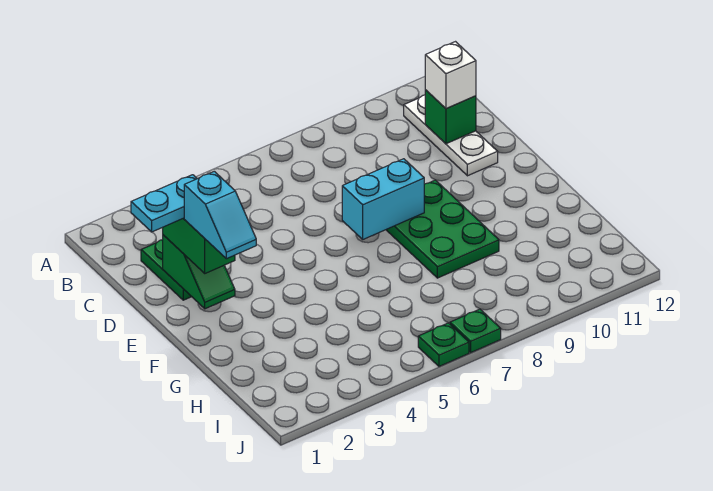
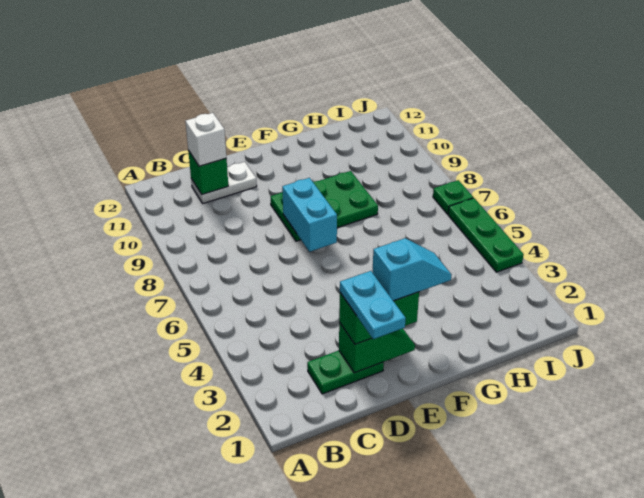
white 1x3 plate [404,95,498,176] -> white 1x2 plate [191,162,257,204]
green 1x1 plate [418,323,469,366] -> green 1x3 plate [448,198,524,272]

